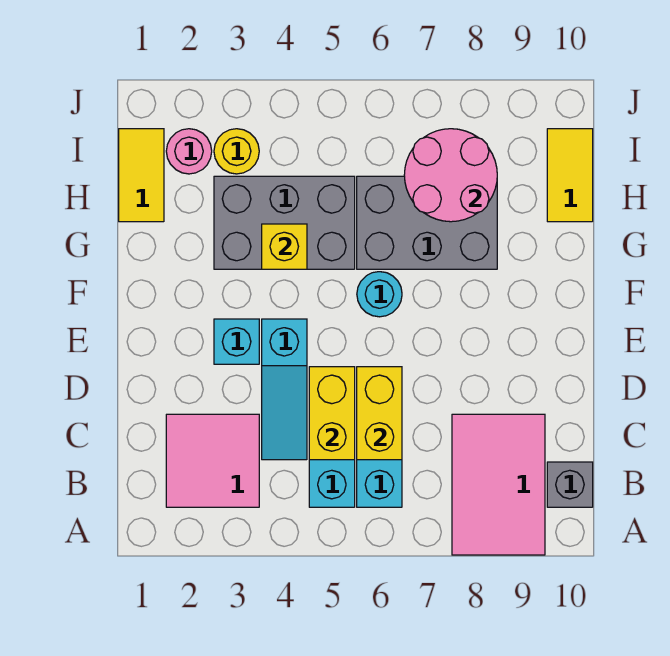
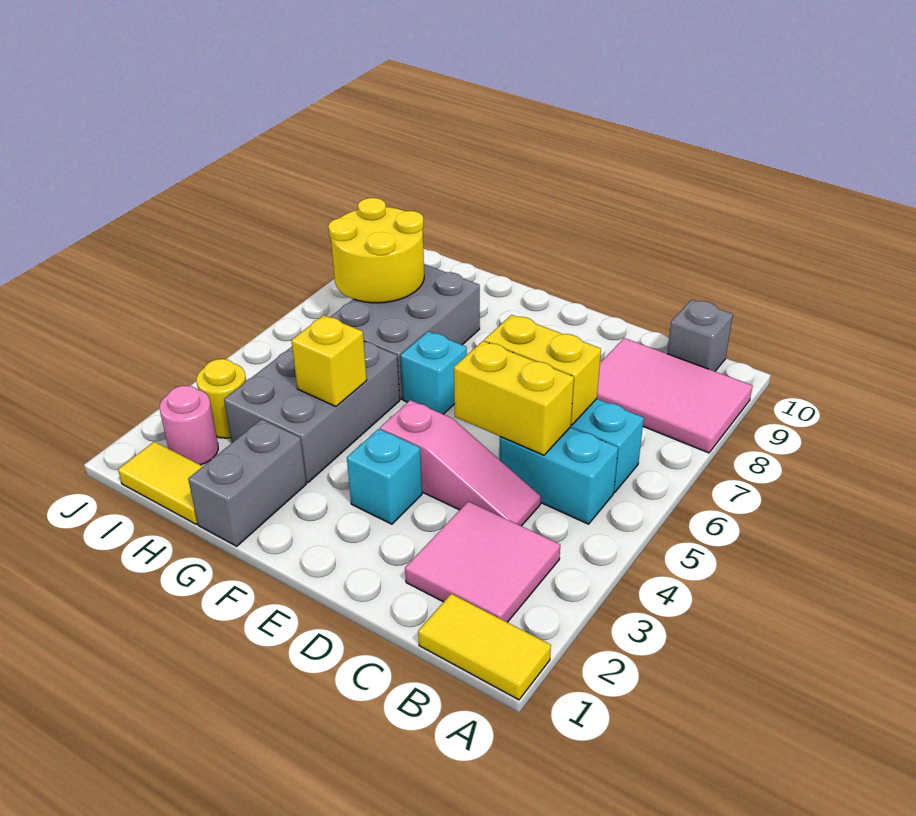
cyan 1x3 slope [262,319,307,460] -> pink 1x3 slope [380,400,541,526]
cyan 1x1 round brick [357,272,402,317] -> cyan 1x1 brick [401,331,467,414]
none -> grey 1x2 brick [188,419,306,546]
pink 2x2 round brick [404,129,497,222] -> yellow 2x2 round brick [328,198,424,303]
yellow 1x2 tile [547,129,593,222] -> yellow 1x2 tile moved to [418,594,551,700]

